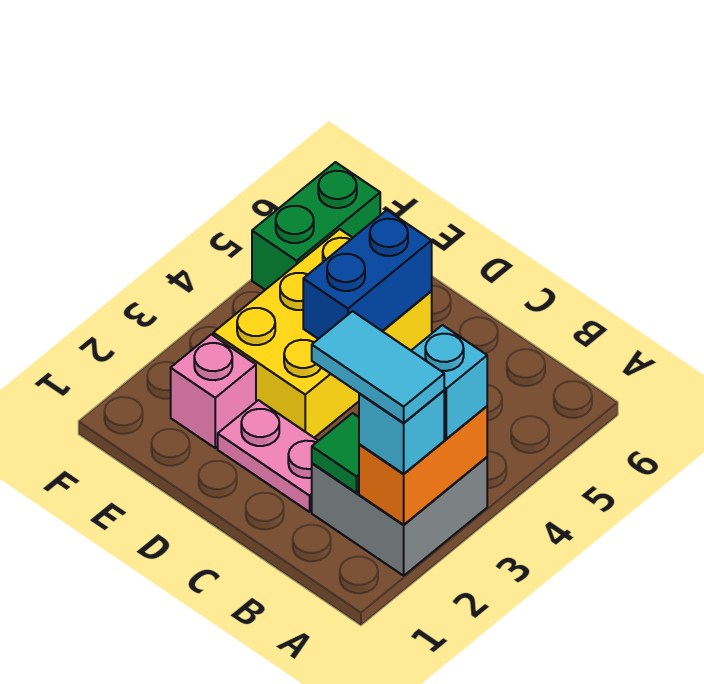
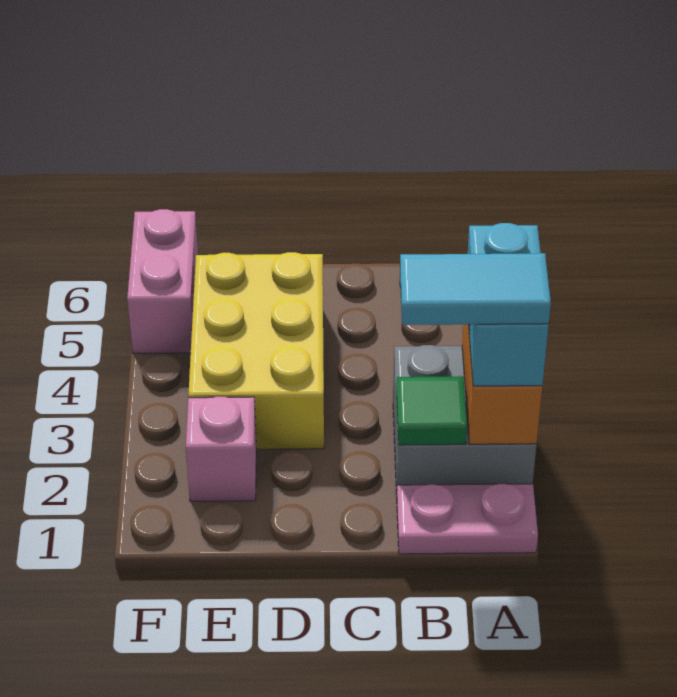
pink 1x2 plate [218,400,318,512] -> pink 1x2 plate moved to [397,484,538,554]
blue 1x2 brick [303,210,432,339] -> none
green 1x2 brick [252,162,380,290] -> pink 1x2 brick [127,209,198,353]

